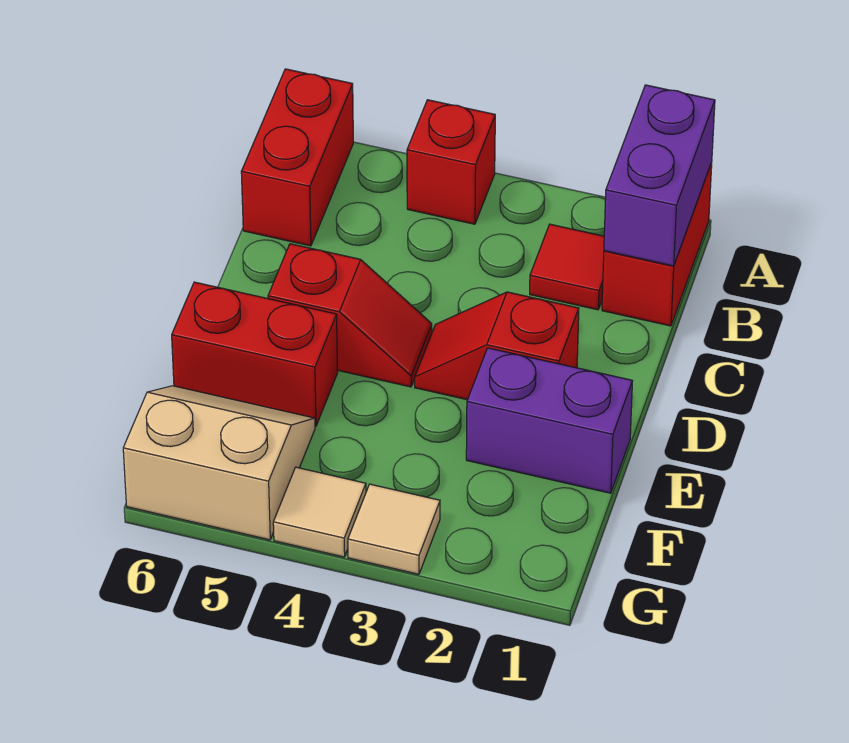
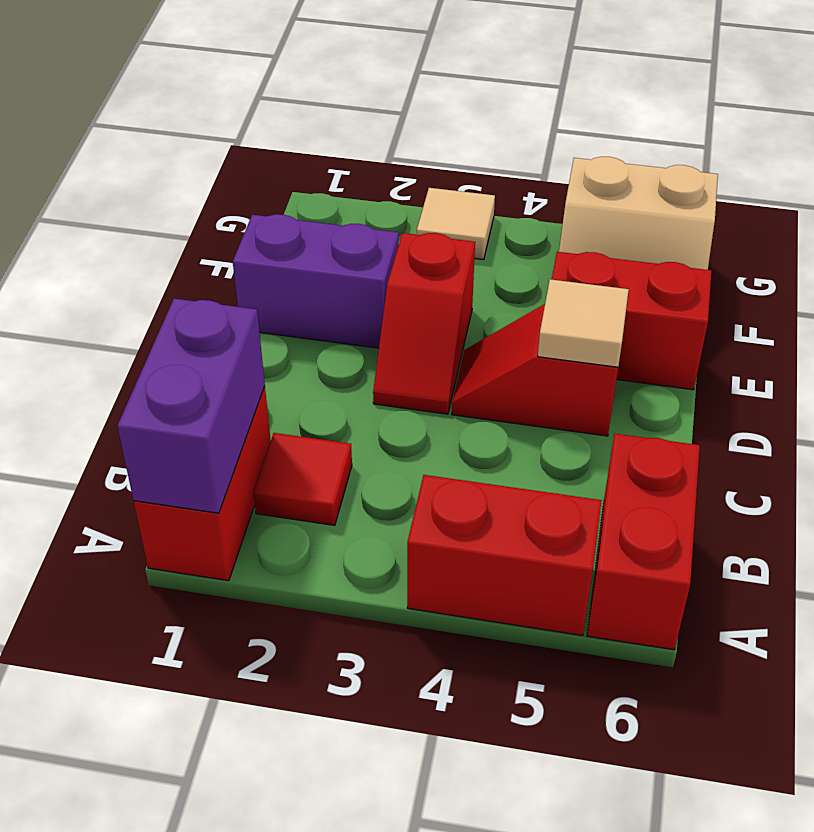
red 1x1 brick [407,100,495,224] -> red 1x2 brick [407,475,602,635]
red 1x2 slope [415,292,579,400] -> red 1x2 slope turned to [373,233,475,414]
tan 1x1 tile [273,467,366,557] -> tan 1x1 tile moved to [538,279,629,367]

